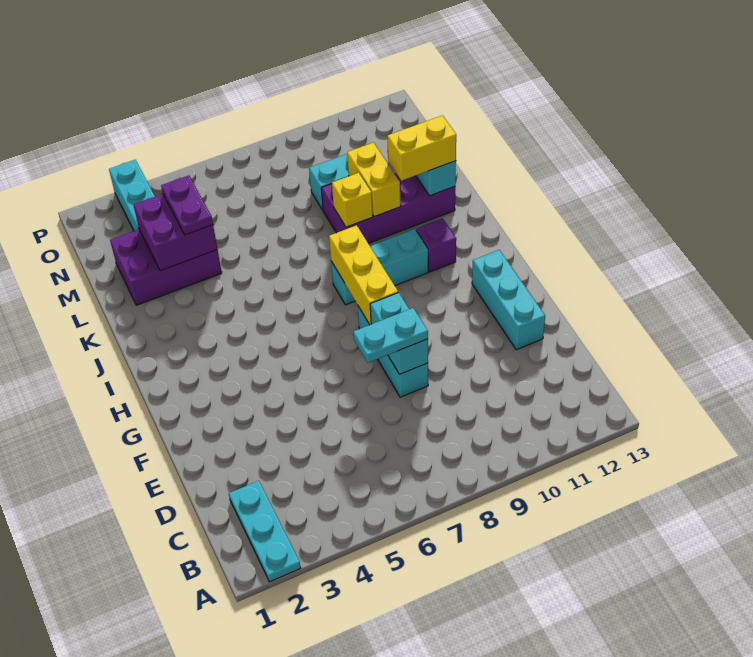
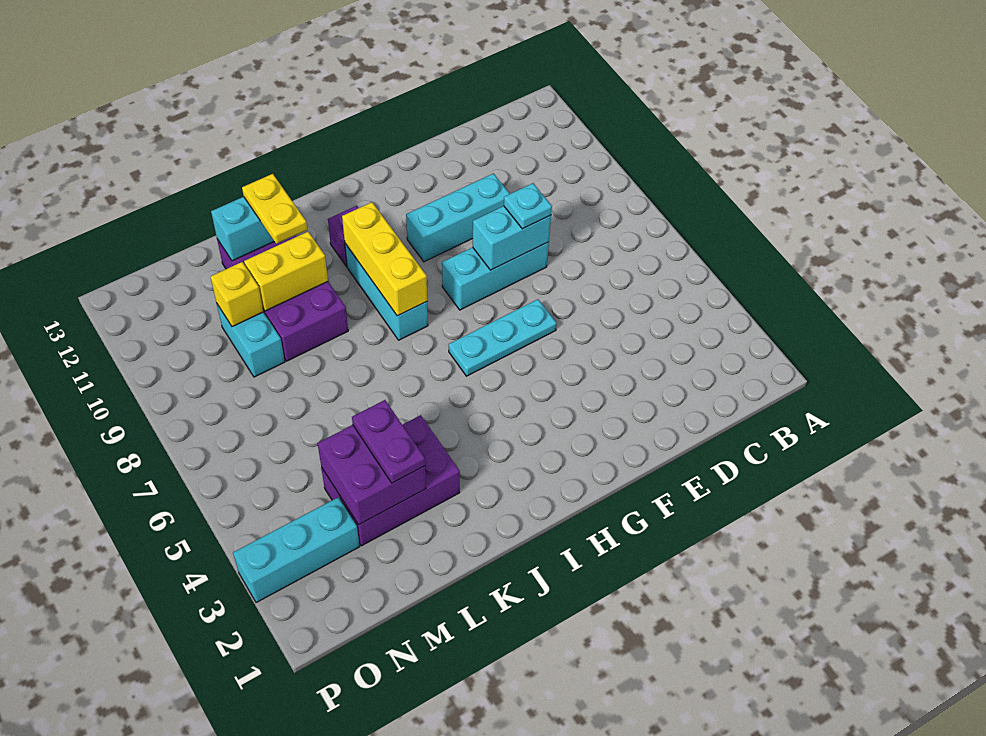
cyan 1x3 plate [229,481,301,582] -> cyan 1x3 plate moved to [449,299,557,376]
cyan 1x2 plate [353,308,428,363] -> cyan 1x1 plate [504,183,552,229]
cyan 1x3 brick [472,250,545,350] -> cyan 1x3 brick moved to [406,174,510,262]
yellow 1x3 brick [329,225,398,325] -> yellow 1x3 brick turned to [342,202,427,316]
yellow 1x1 brick [332,173,373,227] -> yellow 1x1 brick moved to [211,262,263,327]
yellow 1x2 brick [387,116,456,181] -> yellow 1x2 plate [242,174,307,244]
purple 2x3 brick [110,230,222,305] -> purple 2x3 brick turned to [321,415,460,546]
purple 1x2 plate [161,175,213,235] -> purple 1x2 plate turned to [352,400,425,483]

